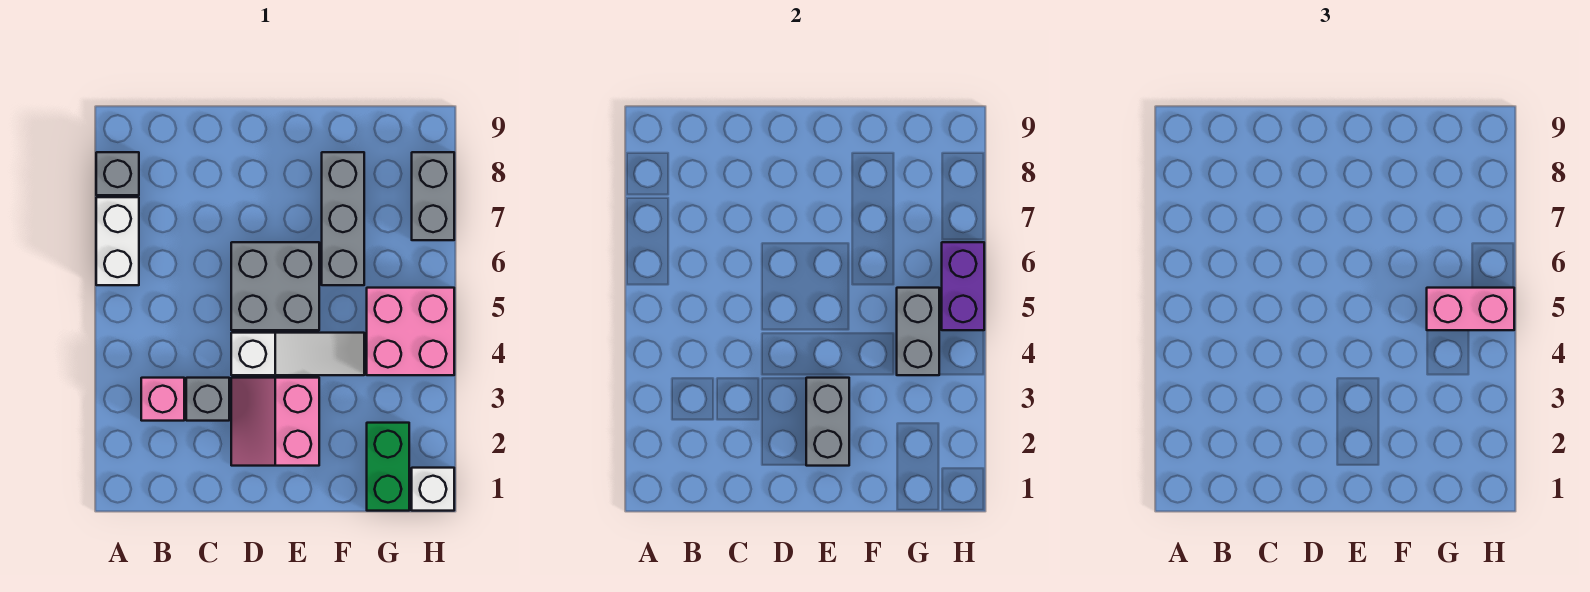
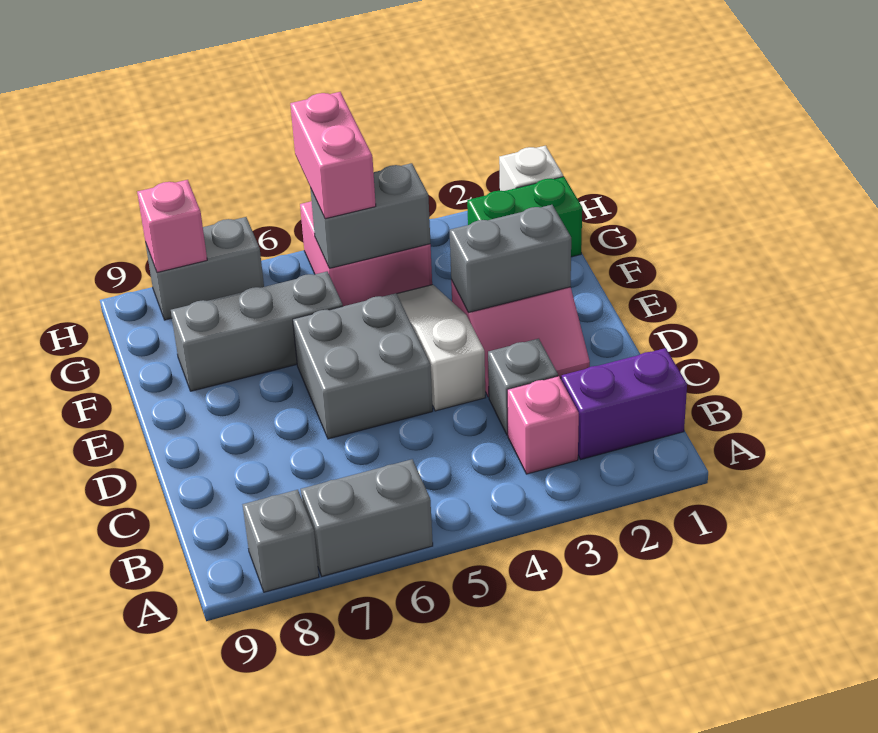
white 1x2 brick [96,197,139,285] -> grey 1x2 brick [301,459,433,576]
purple 1x2 brick [942,242,984,330] -> purple 1x2 brick moved to [561,348,687,460]
none -> pink 1x1 brick [137,180,207,272]

